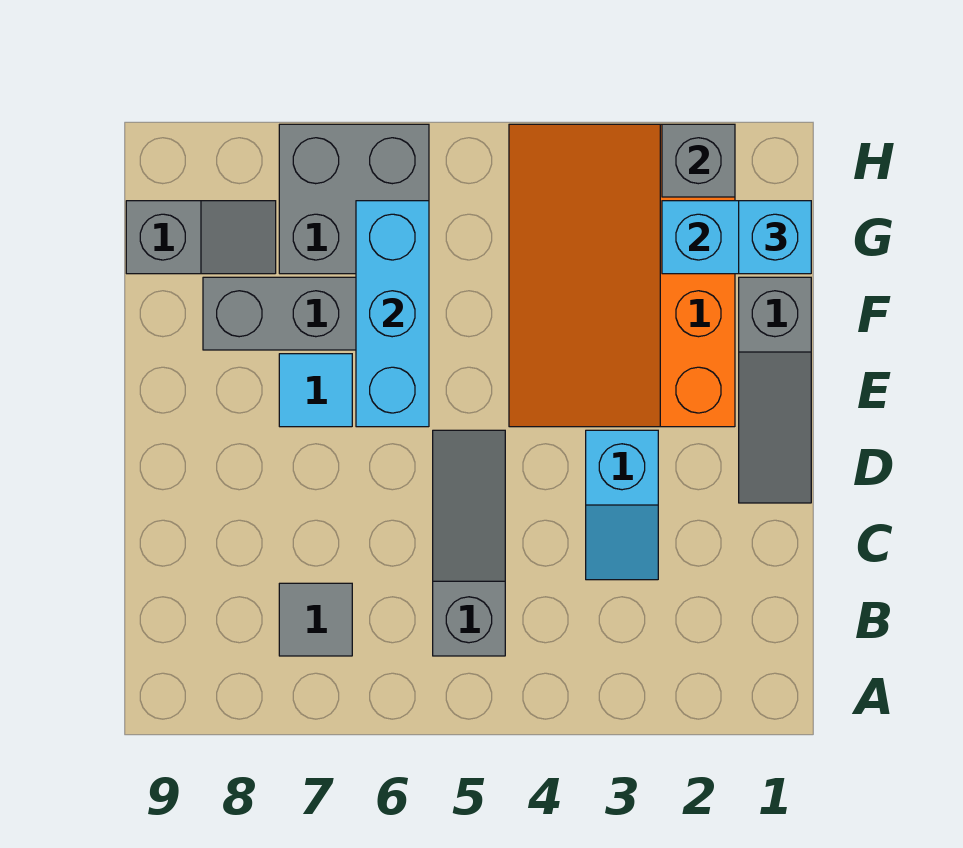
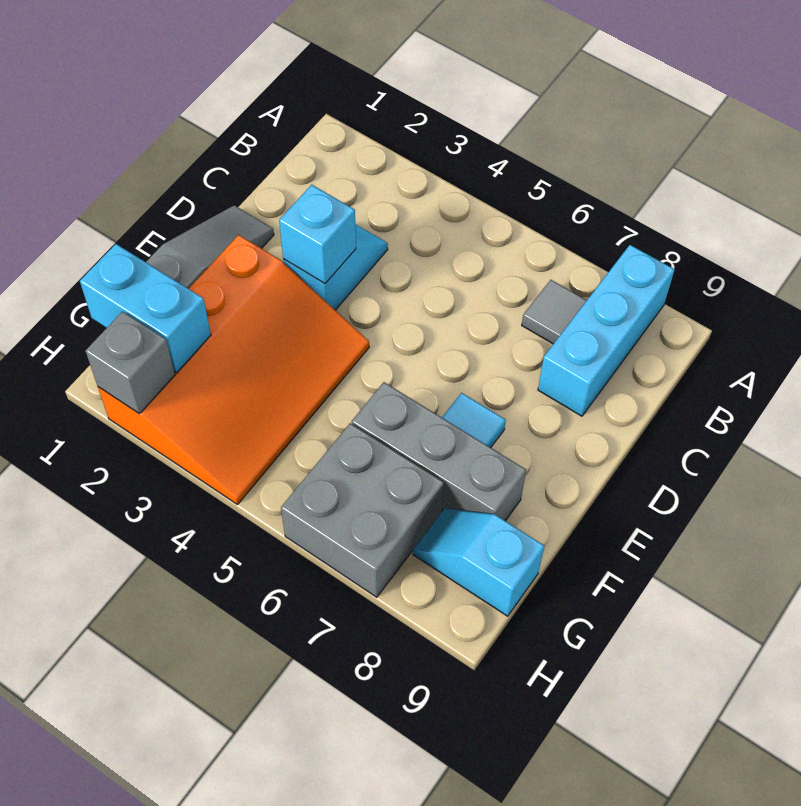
grey 1x3 slope [433,430,505,656] -> none
cyan 1x3 brick [356,201,429,427] -> cyan 1x3 brick moved to [538,245,675,416]
cyan 1x1 brick [739,201,811,274] -> cyan 1x1 brick moved to [279,185,356,284]
grey 1x2 slope [126,201,276,274] -> cyan 1x2 slope [413,508,544,616]

